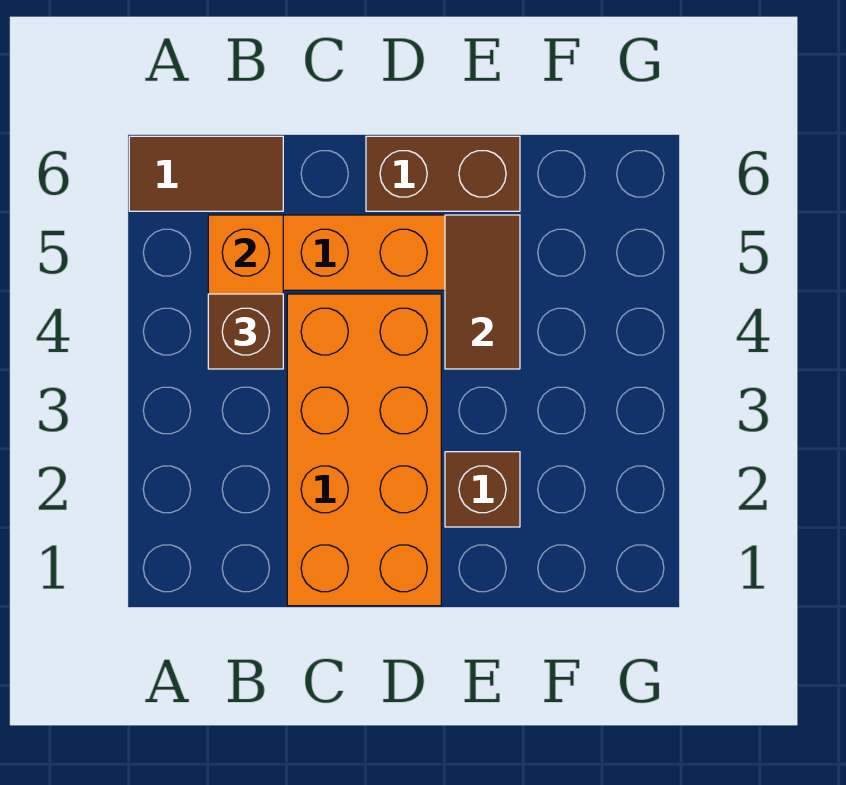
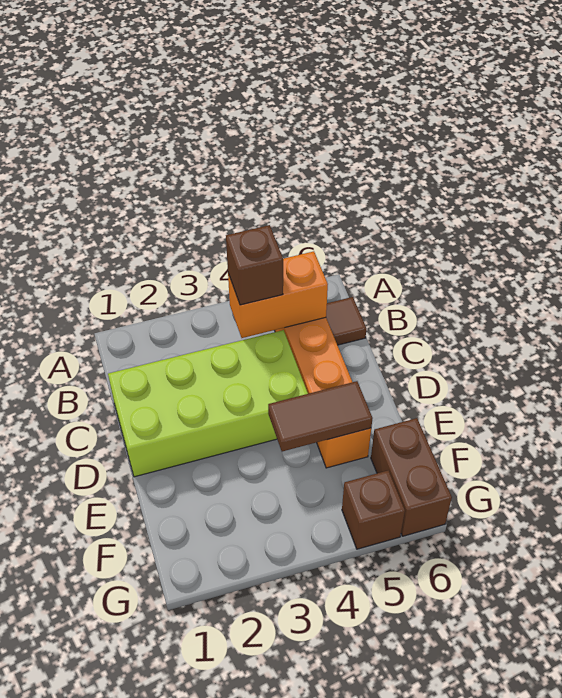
brown 1x2 tile [129,136,283,211] -> brown 1x1 tile [326,297,366,345]
orange 2x4 brick [287,294,441,606] -> lime 2x4 brick [108,330,308,477]
brown 1x2 brick [366,136,520,211] -> brown 1x2 brick moved to [371,418,452,536]
brown 1x1 brick [445,452,520,527] -> brown 1x1 brick moved to [342,470,405,549]

